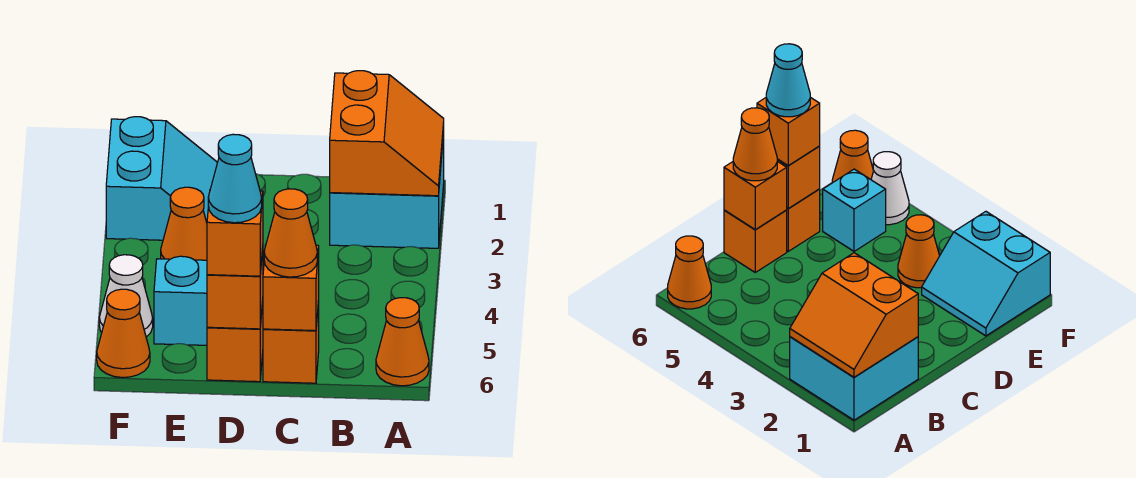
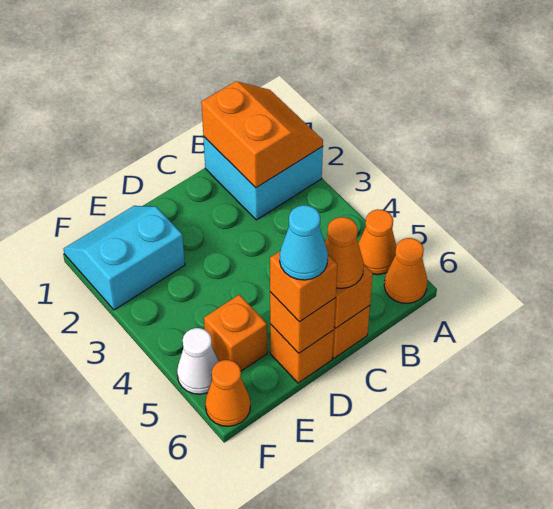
cyan 2x2 slope [106,117,218,240] -> cyan 2x2 slope turned to [64,206,185,310]
orange 1x1 cone [161,187,207,260] -> orange 1x1 cone moved to [358,209,396,275]
cyan 1x1 brick [154,256,207,345] -> orange 1x1 brick [204,295,267,371]

